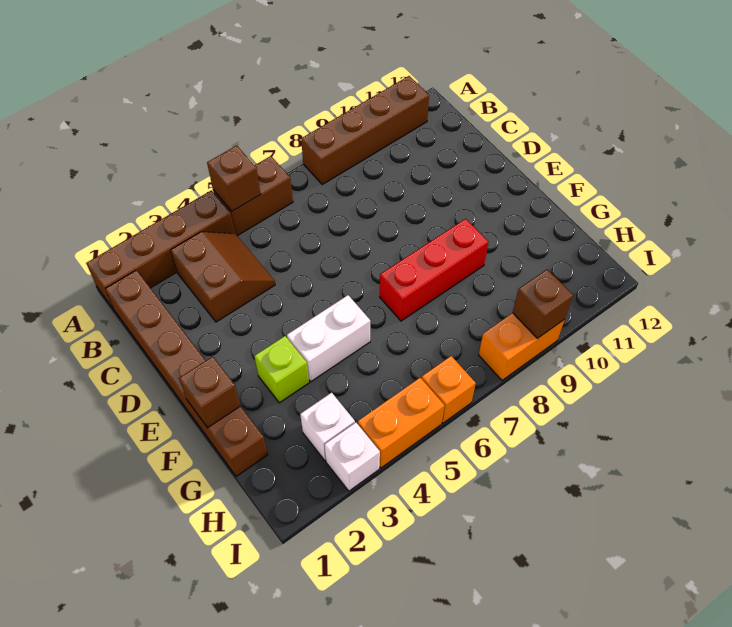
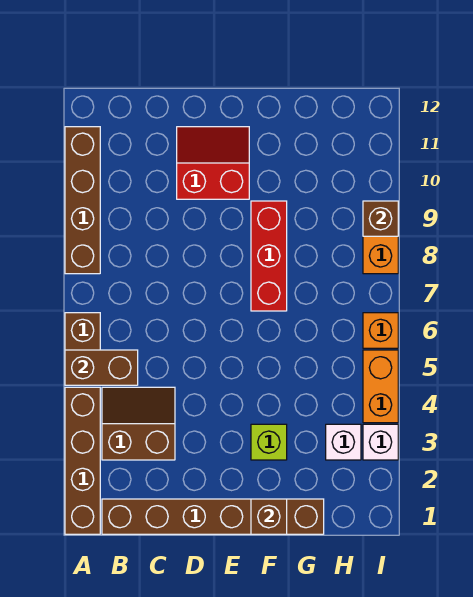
brown 1x1 brick [207,146,261,211] -> brown 1x2 brick [65,350,138,385]
none -> red 2x2 slope [177,127,249,199]
white 1x2 brick [287,295,370,381] -> none

